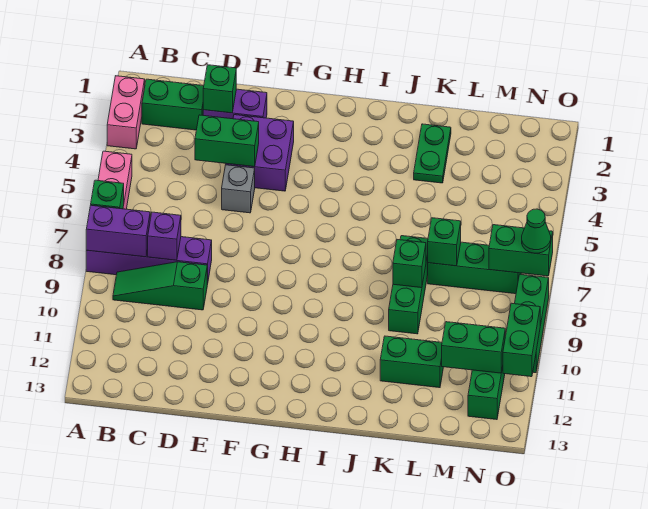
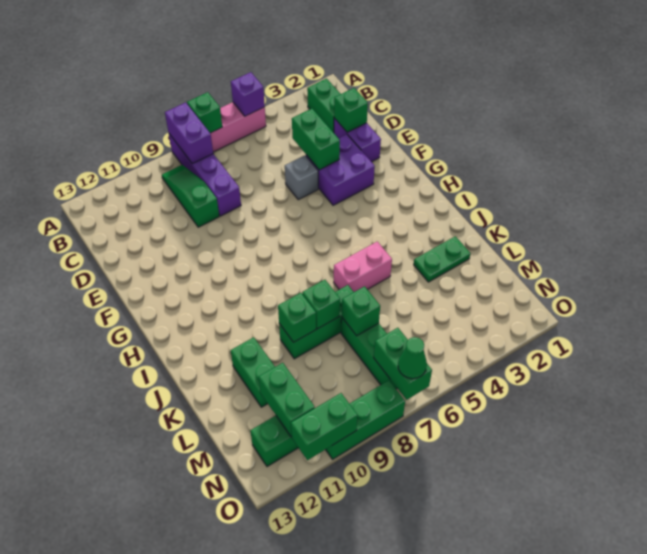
pink 1x2 brick [107,76,145,149] -> pink 1x2 brick moved to [334,242,392,292]
purple 1x1 brick [148,212,181,260] -> purple 1x1 brick moved to [231,72,265,116]
none -> green 1x1 brick [278,293,316,342]

